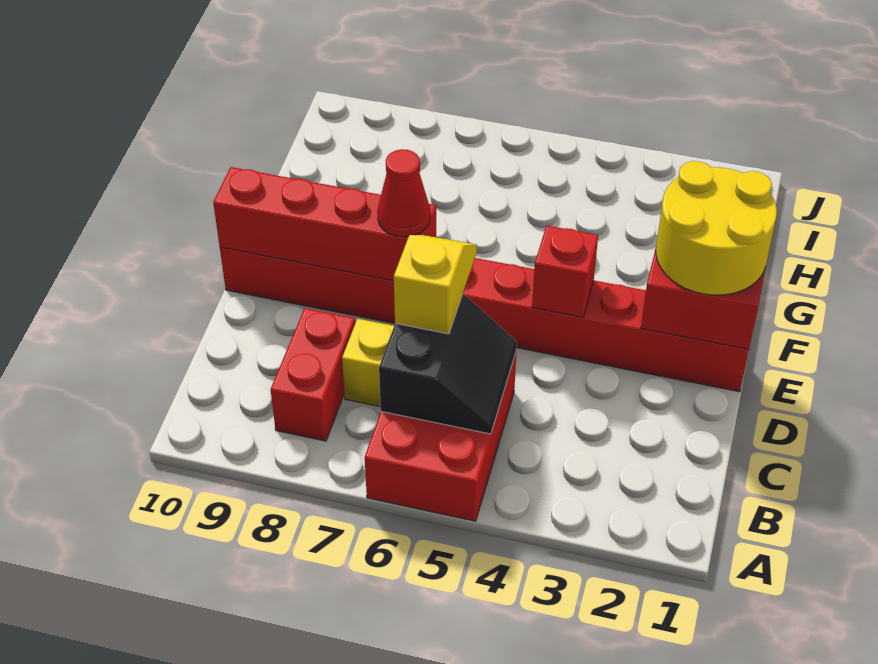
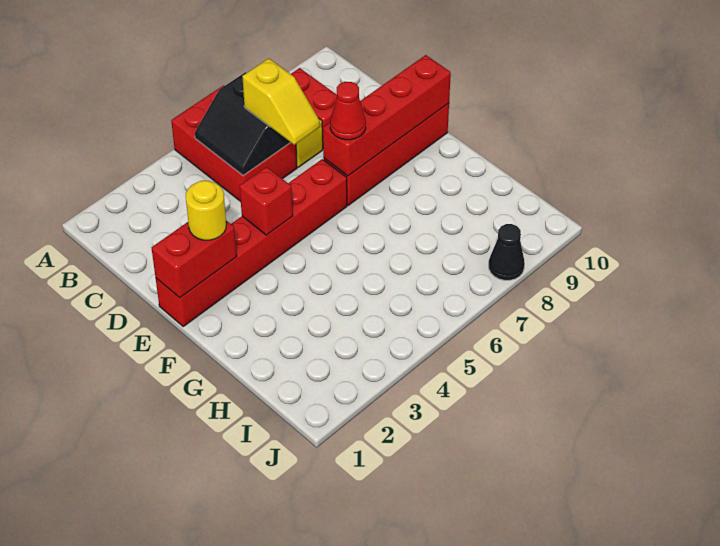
yellow 2x2 round brick [656,161,777,295] -> yellow 1x1 round brick [186,181,226,240]
none -> black 1x1 cone [489,224,525,280]

